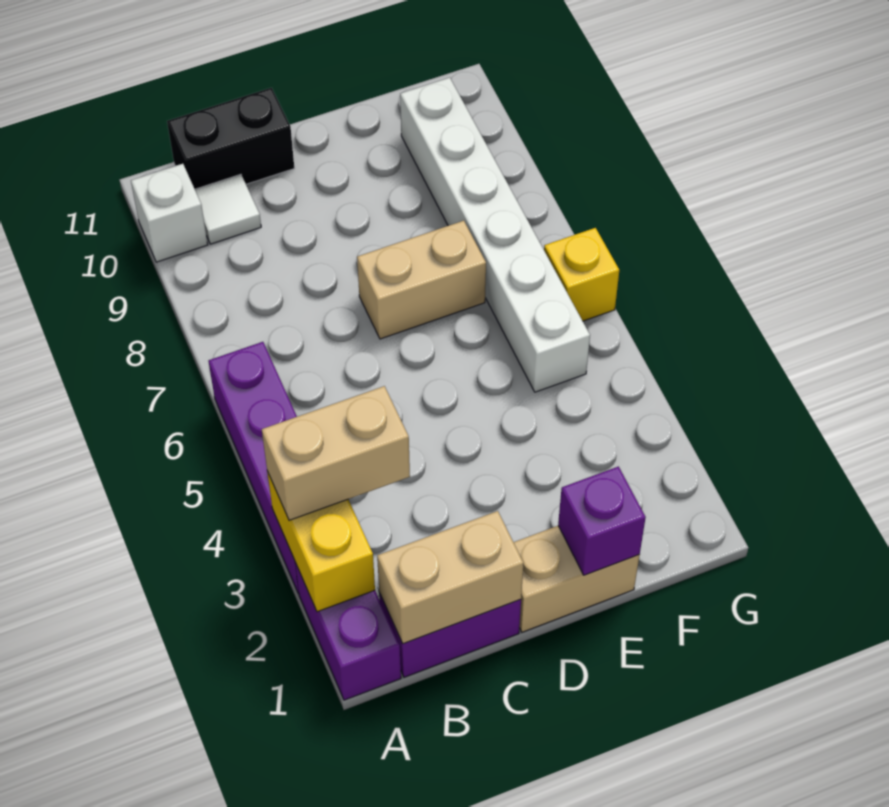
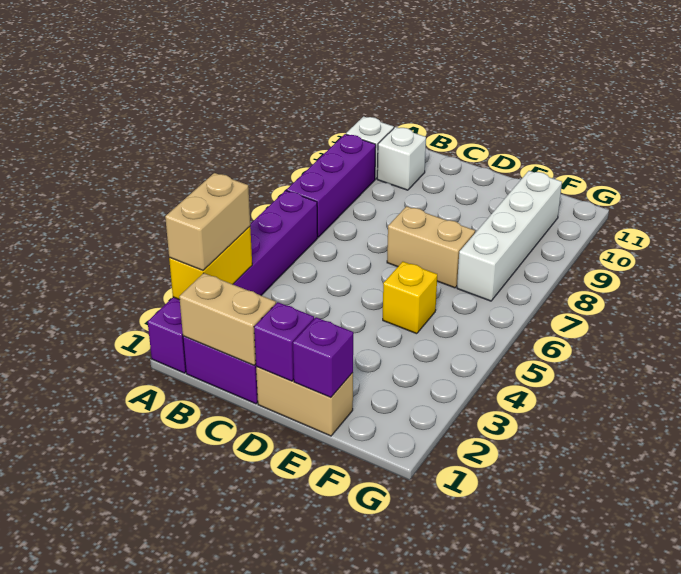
tan 1x2 brick [262,386,410,520] -> tan 1x2 brick turned to [165,173,250,271]
none -> purple 1x3 brick [287,134,376,237]
white 1x1 tile [195,174,261,244] -> white 1x1 brick [377,127,426,190]
black 1x2 brick [167,88,294,189] -> none
none -> purple 1x1 brick [254,302,314,381]
white 1x6 brick [400,77,590,392] -> white 1x4 brick [457,171,562,301]
yellow 1x1 brick [544,228,619,321] -> yellow 1x1 brick moved to [383,262,437,334]

